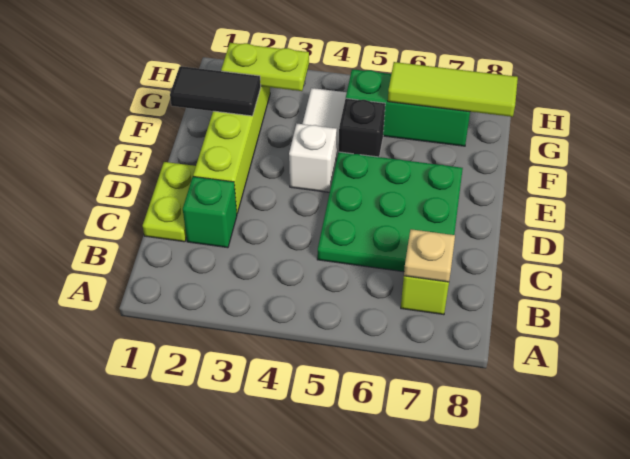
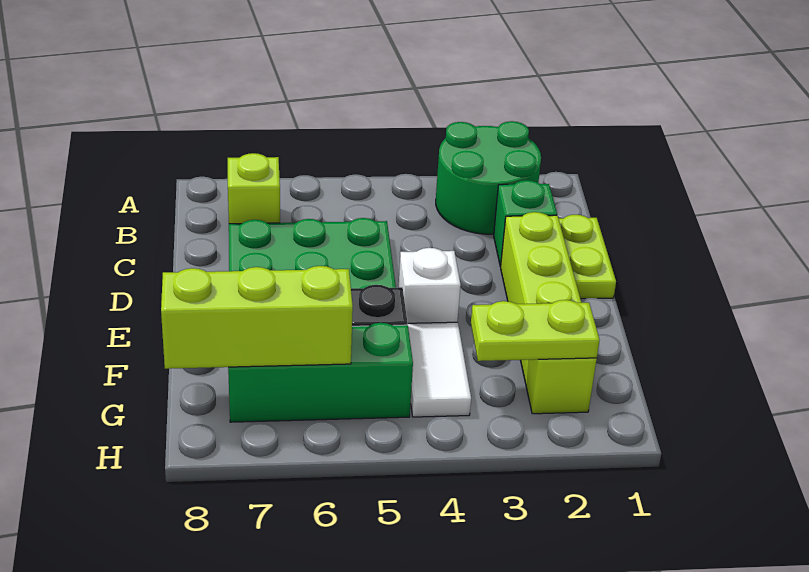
none -> green 2x2 round brick [436,121,541,234]
tan 1x1 plate [404,229,455,282] -> none
black 1x2 tile [170,66,261,116] -> none
lime 1x3 tile [388,62,518,117] -> lime 1x3 brick [161,266,353,369]

